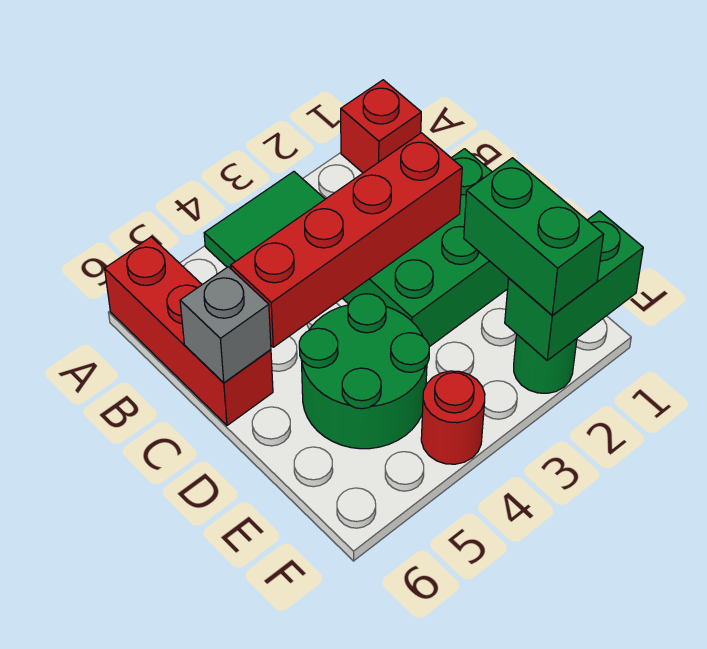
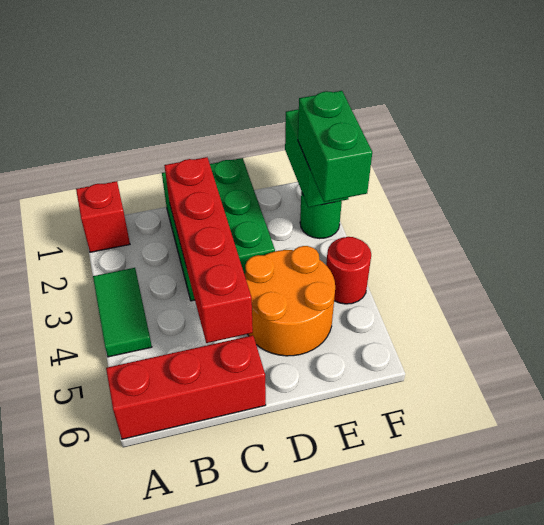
grey 1x1 brick [180,267,271,383] -> none
green 2x2 round brick [299,294,429,449] -> orange 2x2 round brick [245,246,335,356]
green 1x2 brick [464,158,604,315] -> green 1x2 brick turned to [298,91,372,202]

